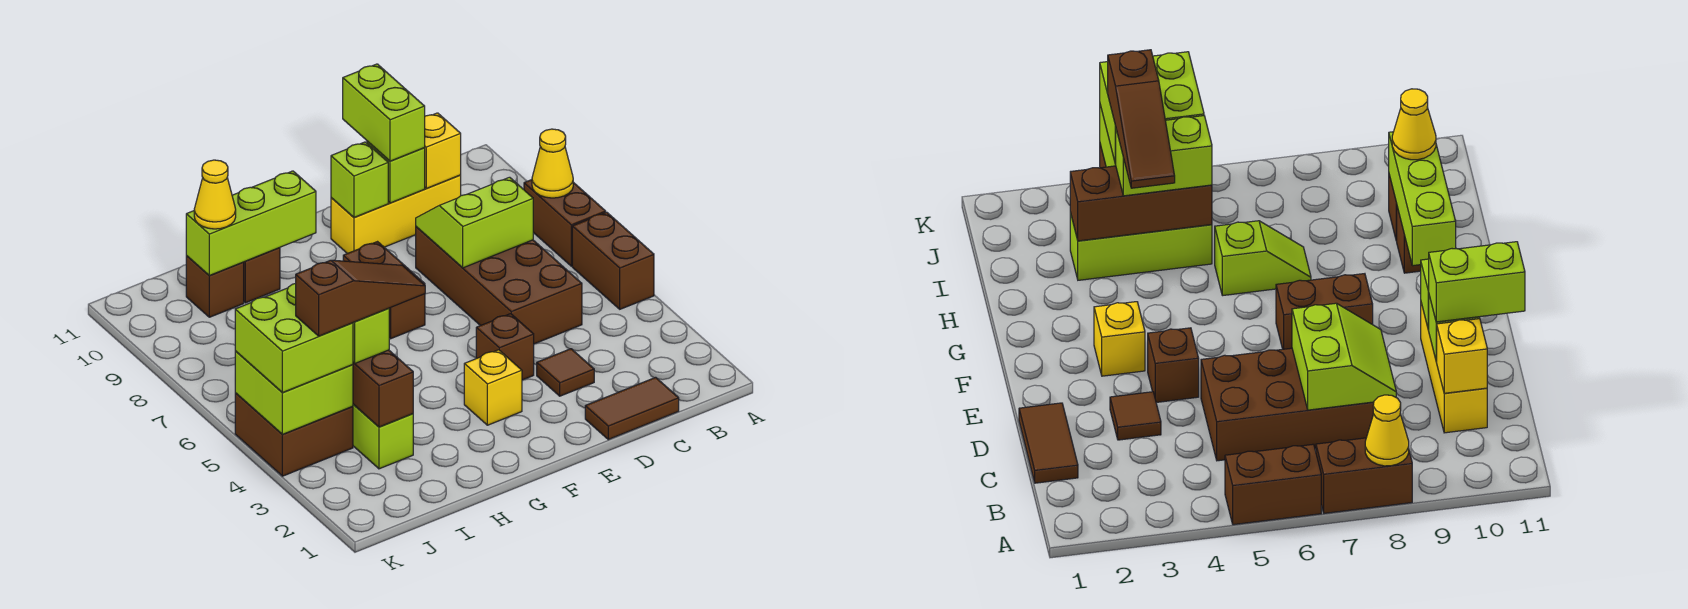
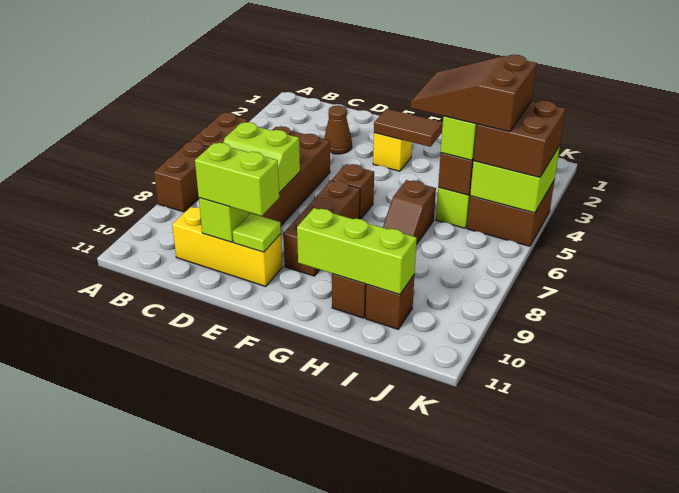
yellow 1x1 cone [532,129,573,198] -> none
brown 1x2 tile [585,377,679,440] -> brown 1x2 tile moved to [374,109,443,147]
yellow 1x1 brick [424,113,461,189] -> none
brown 1x1 tile [537,349,594,396] -> brown 1x1 cone [324,105,352,154]
lime 1x2 brick [343,64,425,161] -> lime 1x2 brick turned to [195,143,279,216]
brown 1x1 brick [476,314,534,380] -> brown 1x1 brick moved to [332,164,374,219]
lime 1x1 brick [331,142,388,217] -> lime 1x1 tile [233,213,281,252]
brown 1x2 brick [343,242,425,339] -> brown 1x3 brick [283,180,360,276]
brown 1x3 slope [296,260,425,336] -> brown 2x3 slope [410,55,537,132]
lime 1x2 slope [1215,221,1311,296] -> brown 1x2 slope [383,180,436,245]
yellow 1x1 cone [194,160,236,229] -> none
lime 2x2 brick [235,283,353,393] -> brown 2x2 brick [473,100,566,177]

